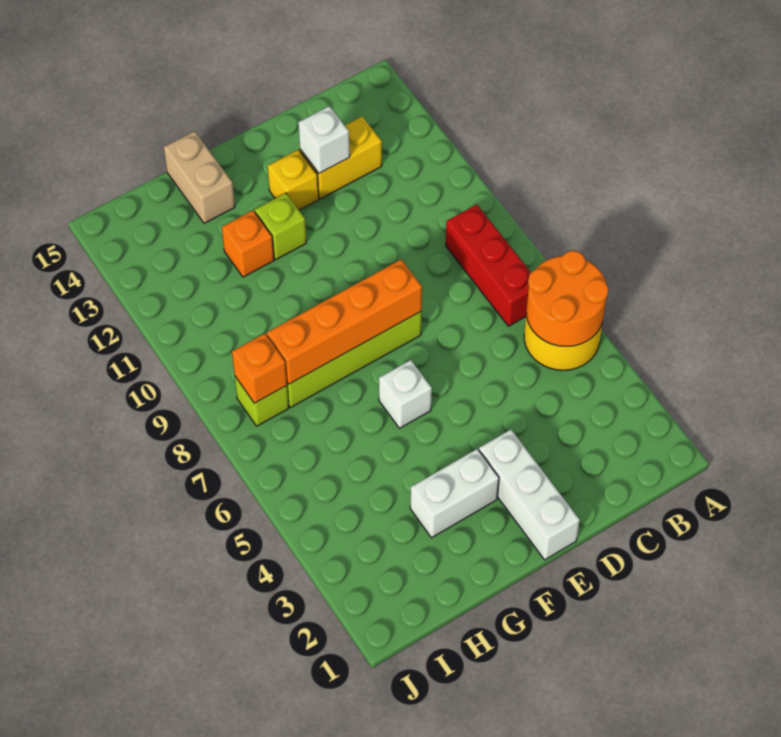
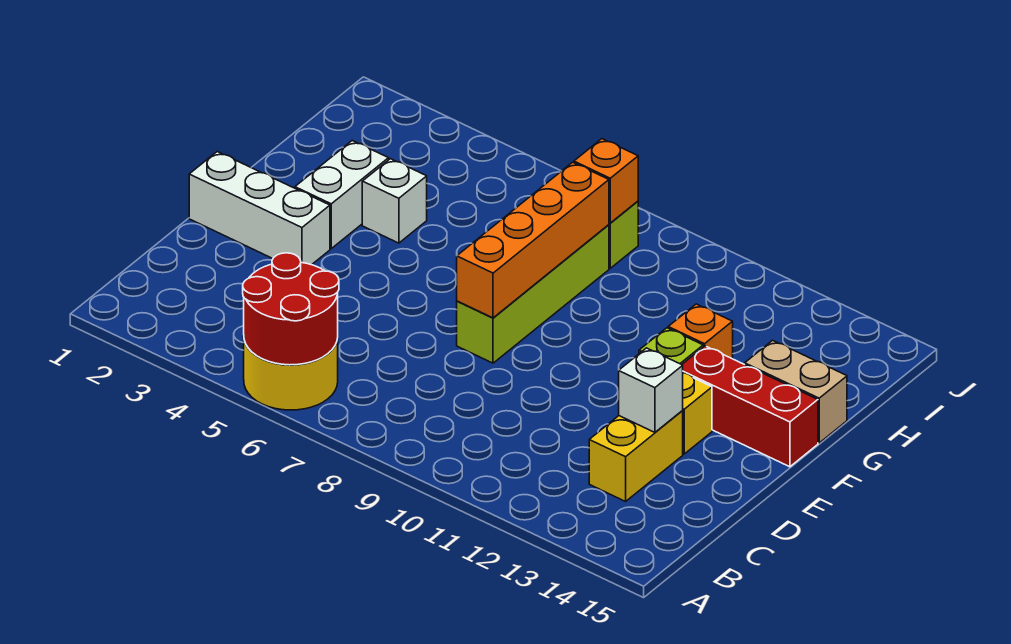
orange 2x2 round brick [526,251,608,346] -> red 2x2 round brick [243,253,339,365]
red 1x3 brick [446,205,531,326] -> red 1x3 brick moved to [682,346,818,467]
white 1x1 brick [379,360,432,428] -> white 1x1 brick moved to [362,159,427,243]

